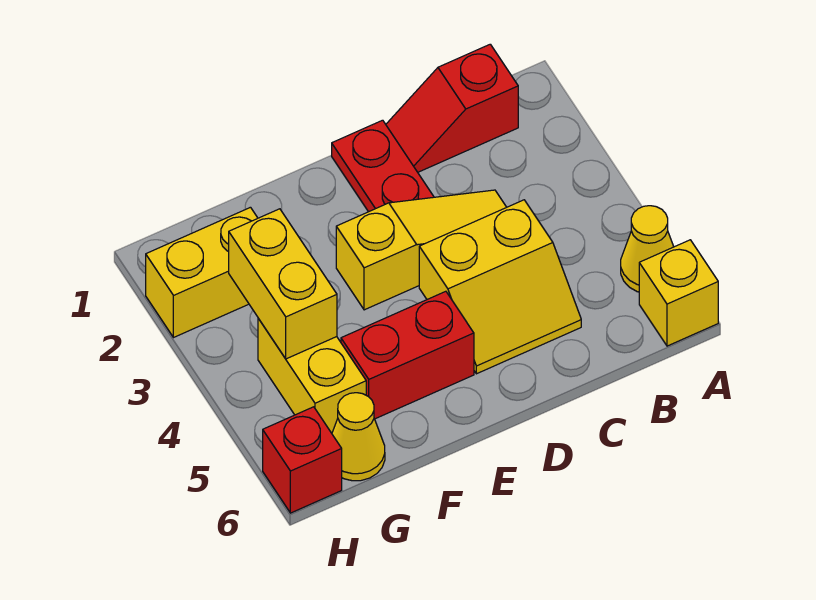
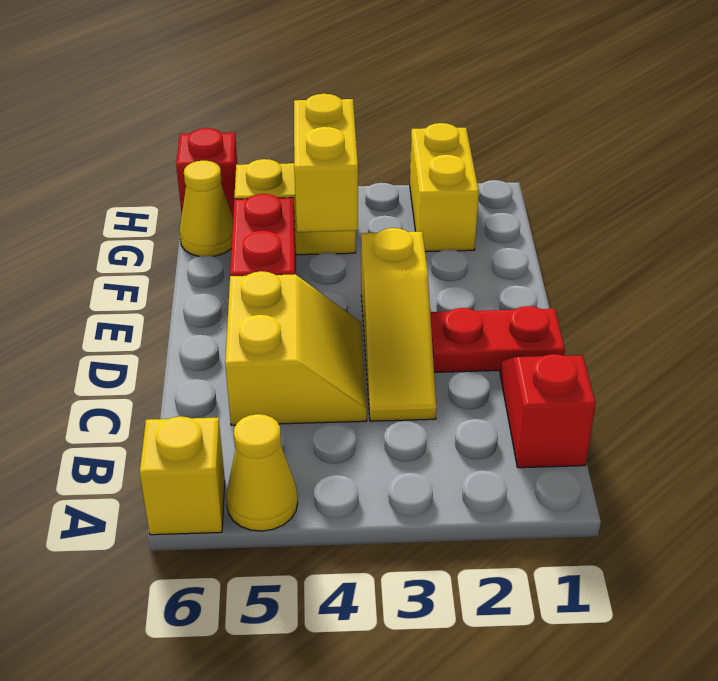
yellow 2x2 slope [419,200,581,374] -> yellow 2x2 slope turned to [225,271,367,425]
yellow 1x2 brick [229,209,337,359] -> yellow 1x2 brick turned to [294,94,358,232]

